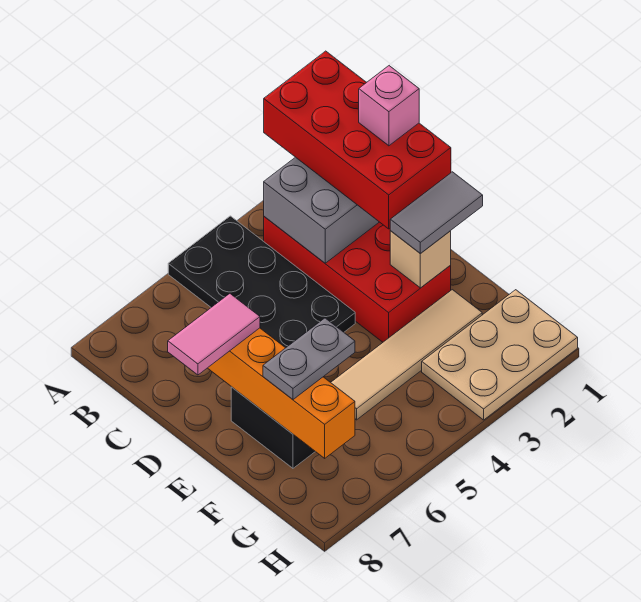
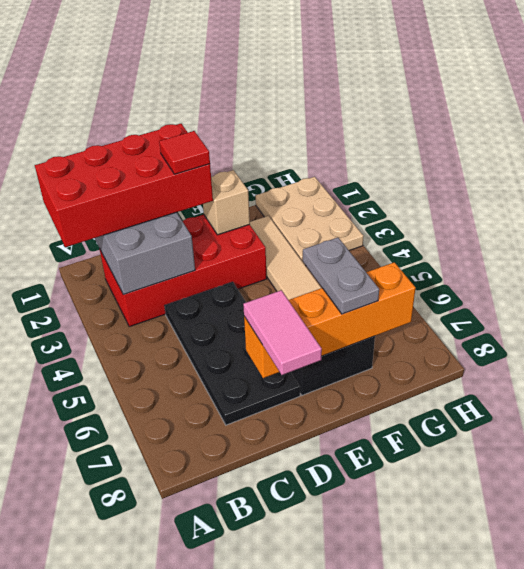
black 2x4 plate [168,216,355,348] -> black 2x4 plate turned to [165,282,300,425]
pink 1x1 brick [359,66,419,146] -> none
none -> red 1x1 tile [159,131,210,174]
grey 1x2 tile [390,172,483,254] -> none

